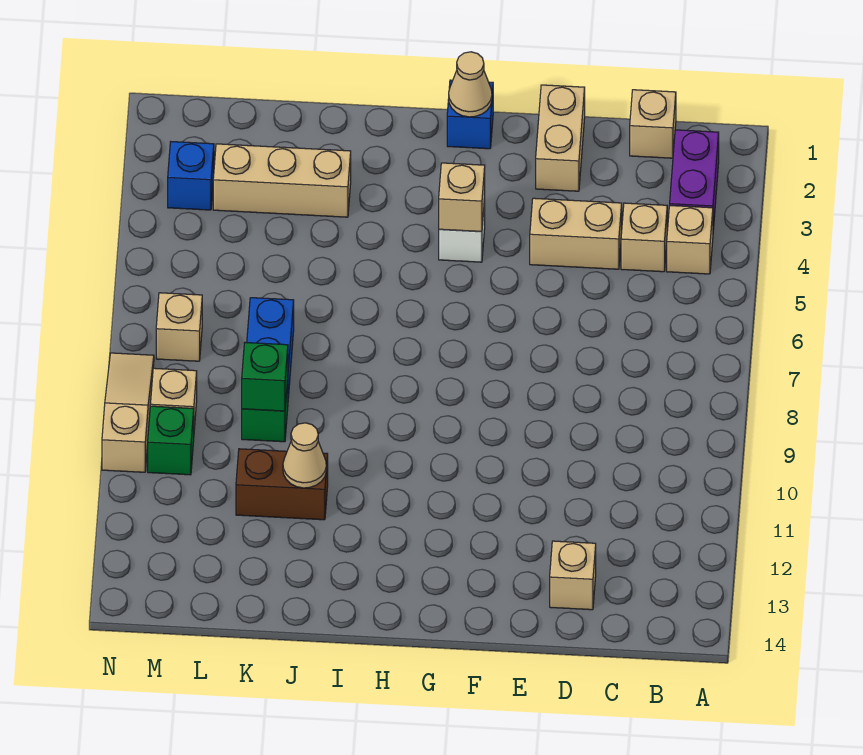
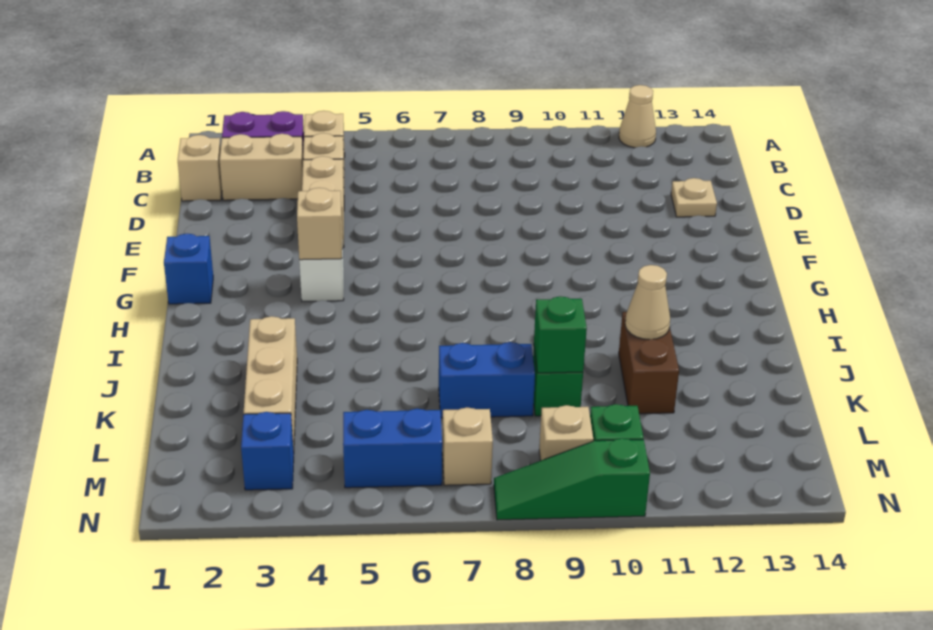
tan 1x1 brick [550,541,596,610] -> tan 1x1 plate [671,178,717,217]
tan 1x2 brick [536,85,585,191] -> tan 1x2 brick moved to [220,134,303,200]
tan 1x1 cone [449,52,492,117] -> tan 1x1 cone moved to [619,85,656,148]
none -> blue 1x2 brick [343,409,442,488]
tan 1x3 slope [102,353,154,472] -> green 1x3 slope [494,438,650,520]

